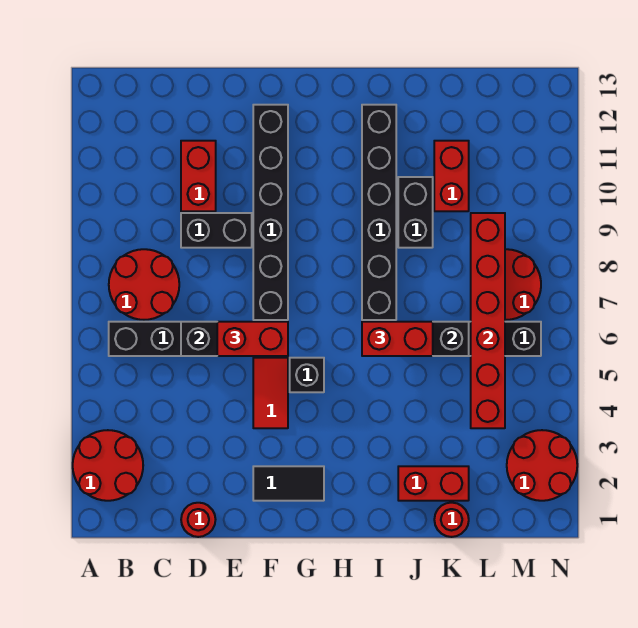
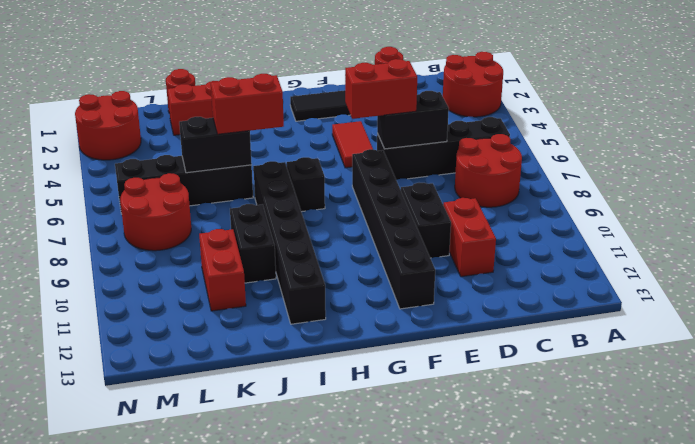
black 1x2 brick [181,213,252,248] -> black 1x2 brick turned to [401,183,451,258]
black 1x1 brick [290,358,324,392] -> black 1x1 brick moved to [287,157,325,212]
red 1x6 brick [471,213,505,428] -> none

